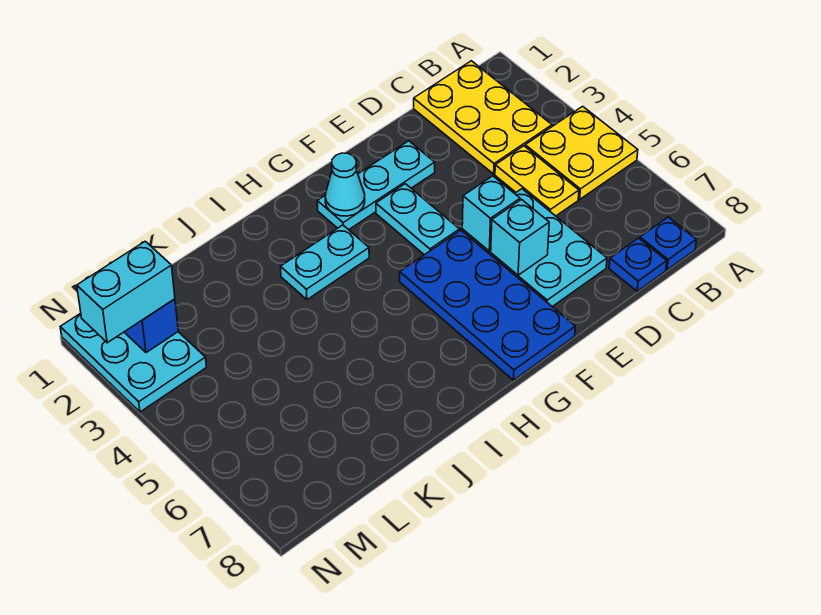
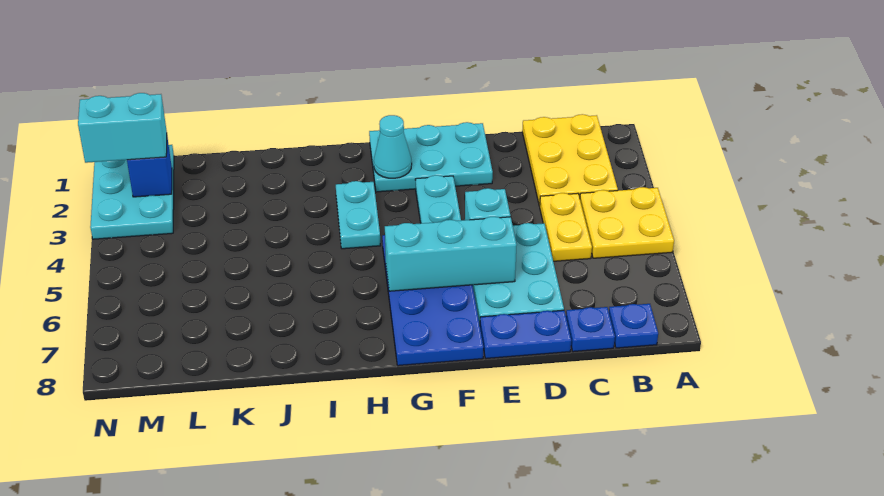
none -> blue 1x2 plate [480,310,571,359]
cyan 1x3 plate [317,141,435,230] -> cyan 2x3 plate [369,122,493,192]
cyan 1x1 brick [491,200,549,275] -> cyan 1x3 brick [385,217,517,291]
cyan 1x2 plate [281,225,369,300] -> cyan 1x2 plate turned to [336,181,380,249]

